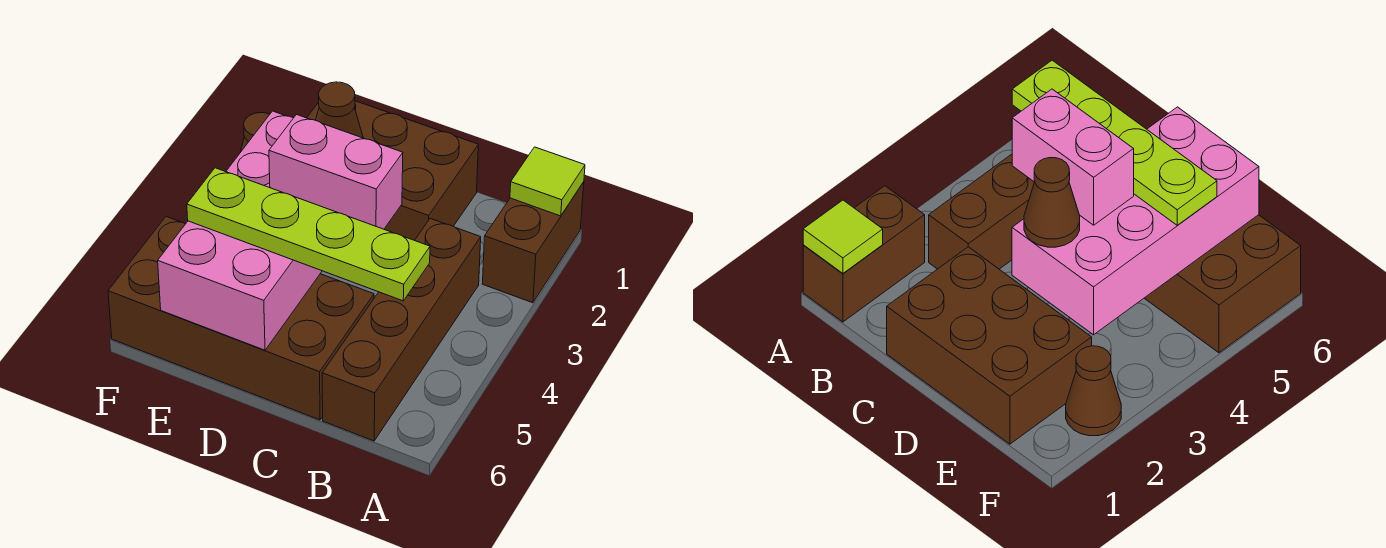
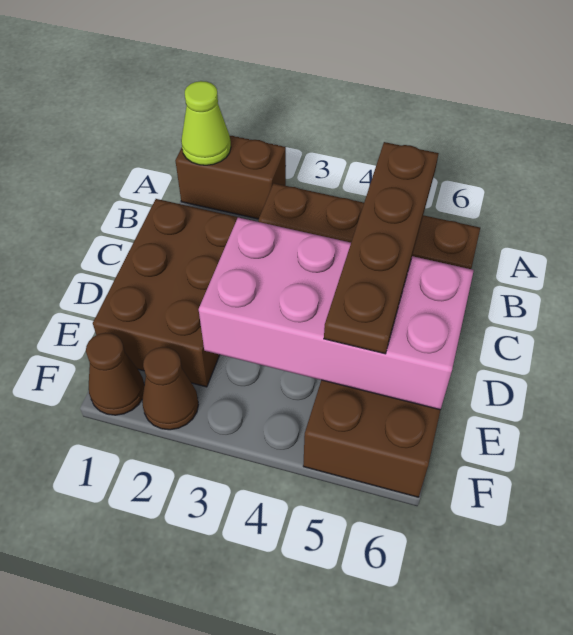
lime 1x1 tile [510,147,585,216] -> lime 1x1 cone [181,81,231,165]
lime 1x4 plate [187,168,430,301] -> brown 1x4 plate [324,142,439,354]
pink 1x2 brick [269,115,403,229] -> none
brown 1x1 cone [316,82,363,138] -> brown 1x1 cone moved to [86,333,144,415]

